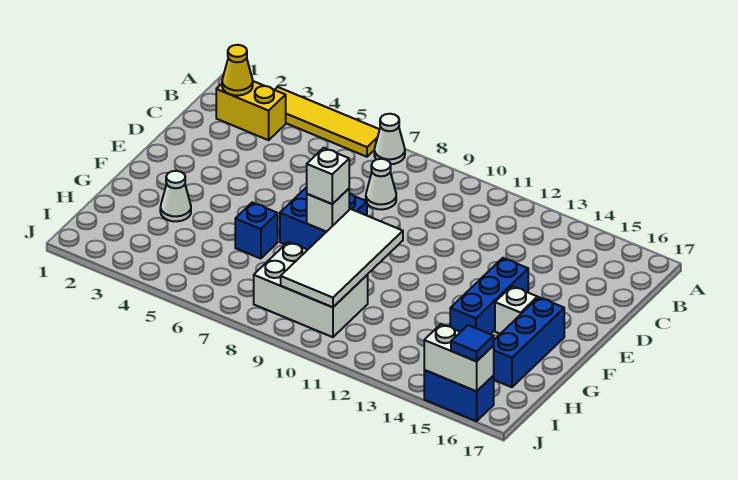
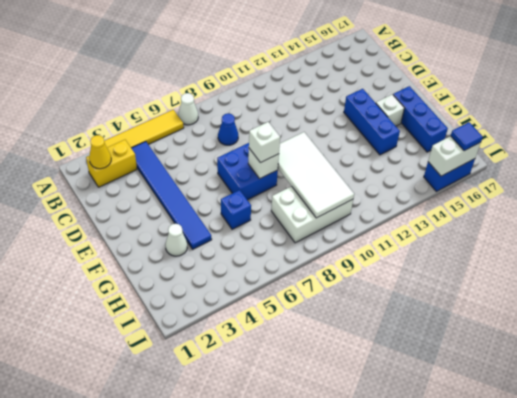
none -> blue 1x6 tile [131,141,212,249]
white 1x1 cone [366,159,396,209] -> blue 1x1 cone [218,113,238,145]

